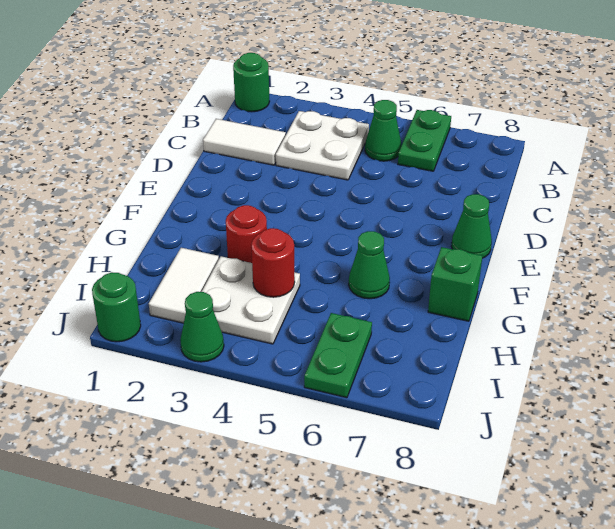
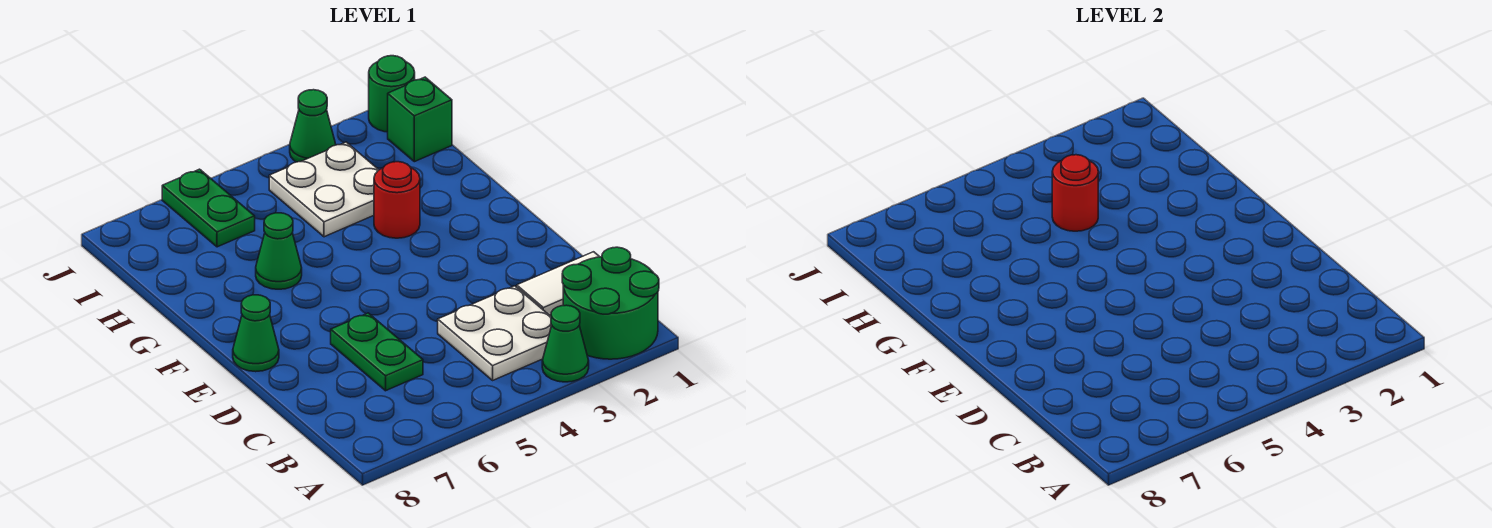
green 1x1 round brick [233,53,270,112] -> green 2x2 round brick [562,247,659,359]
green 1x2 plate [398,110,451,171] -> green 1x2 plate moved to [331,313,423,391]
green 1x1 cone [365,100,401,161] -> green 1x1 cone moved to [542,305,589,382]
green 1x1 brick [428,247,482,321] -> green 1x1 brick moved to [388,77,452,162]
white 1x2 tile [149,248,219,323] -> none

